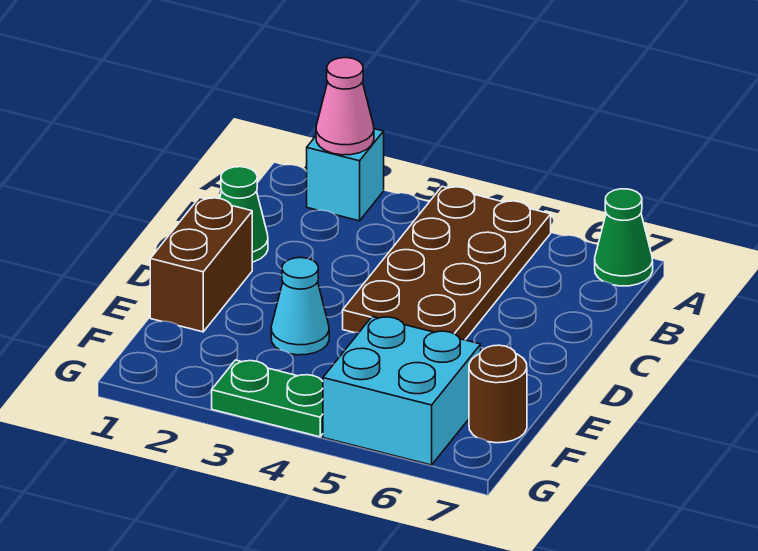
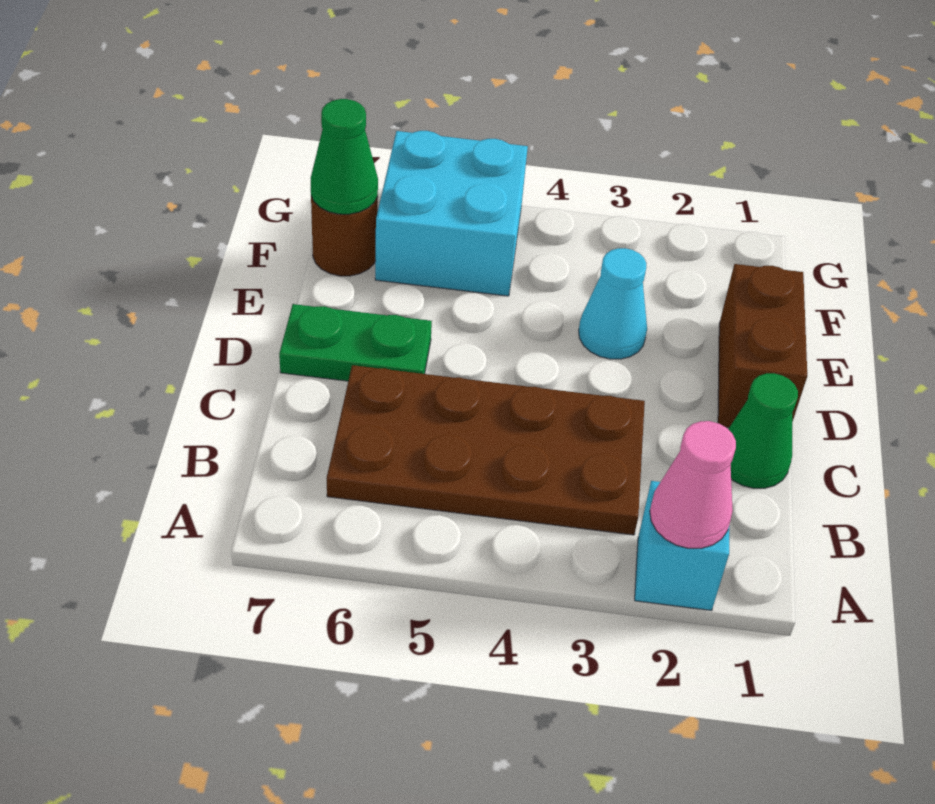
brown 2x4 plate [343,186,551,340] -> brown 2x4 plate turned to [327,365,645,535]
green 1x1 cone [595,189,653,286] -> green 1x1 cone moved to [311,99,378,214]
green 1x2 plate [212,360,323,437] -> green 1x2 plate moved to [279,304,432,381]

